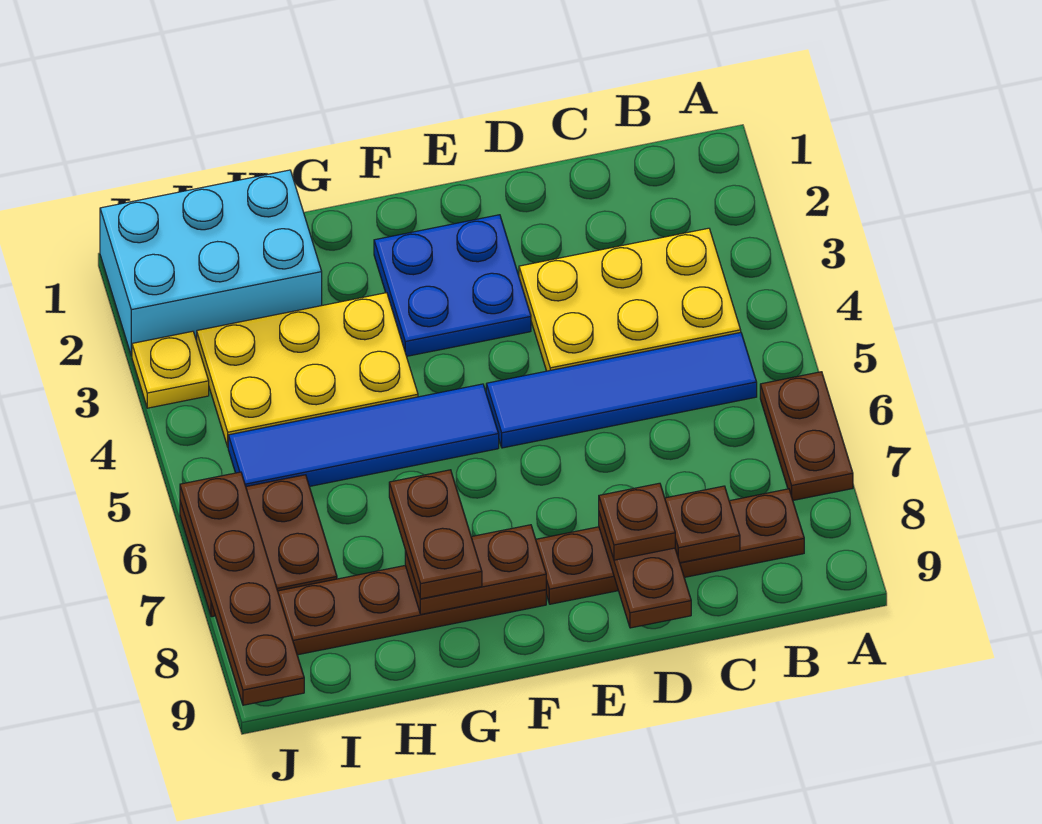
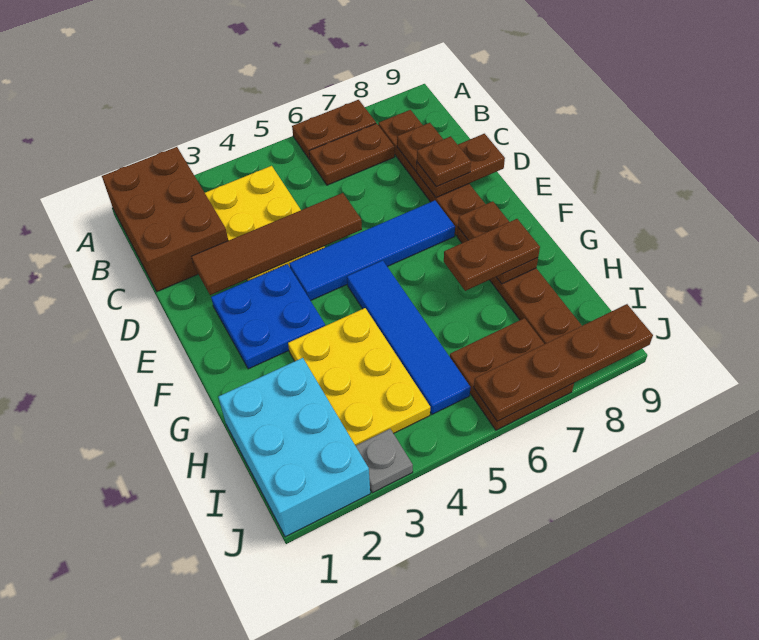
none -> brown 2x3 brick [102,147,228,292]
blue 1x4 tile [486,333,757,448] -> blue 1x4 tile turned to [289,200,455,301]
none -> brown 1x2 plate [309,123,395,185]
none -> brown 1x4 tile [191,193,362,295]
yellow 1x1 plate [132,331,209,408] -> grey 1x1 plate [356,429,413,493]

